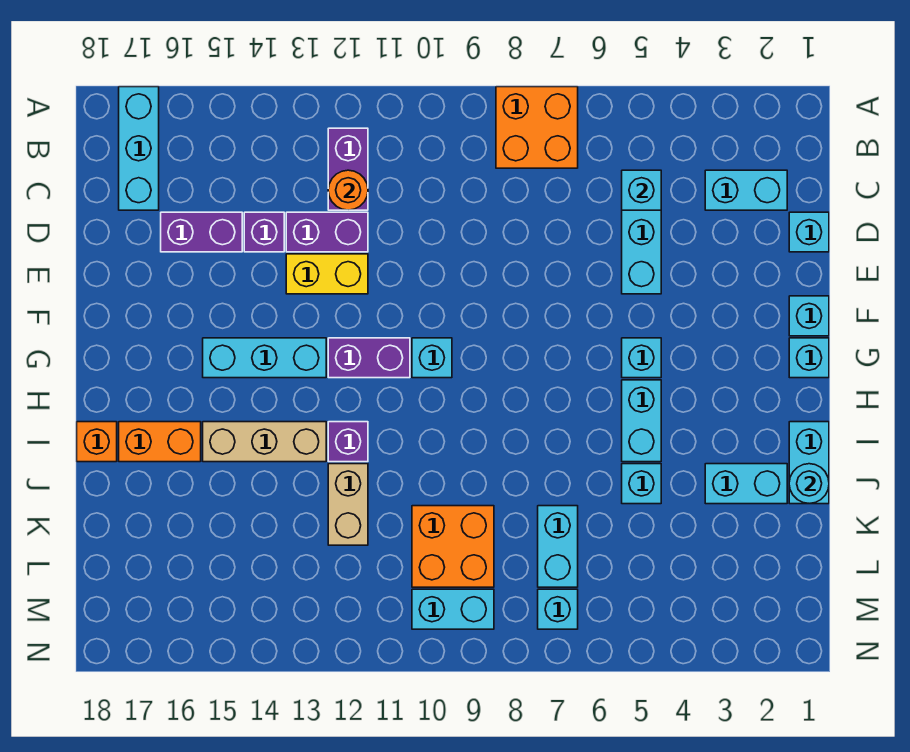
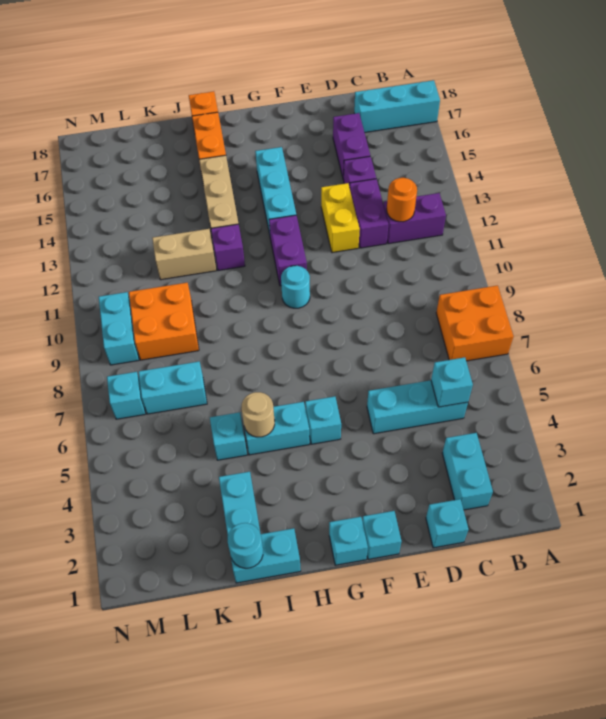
cyan 1x1 brick [412,338,452,378] -> cyan 1x1 round brick [281,266,310,308]
none -> tan 1x1 round brick [242,392,275,437]

